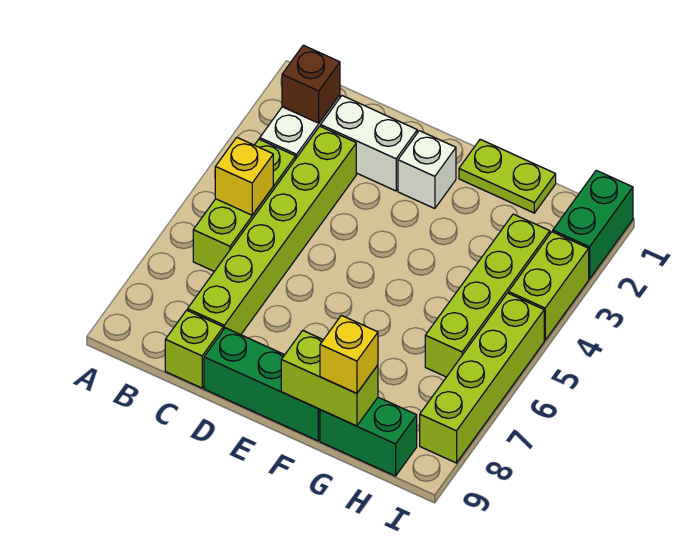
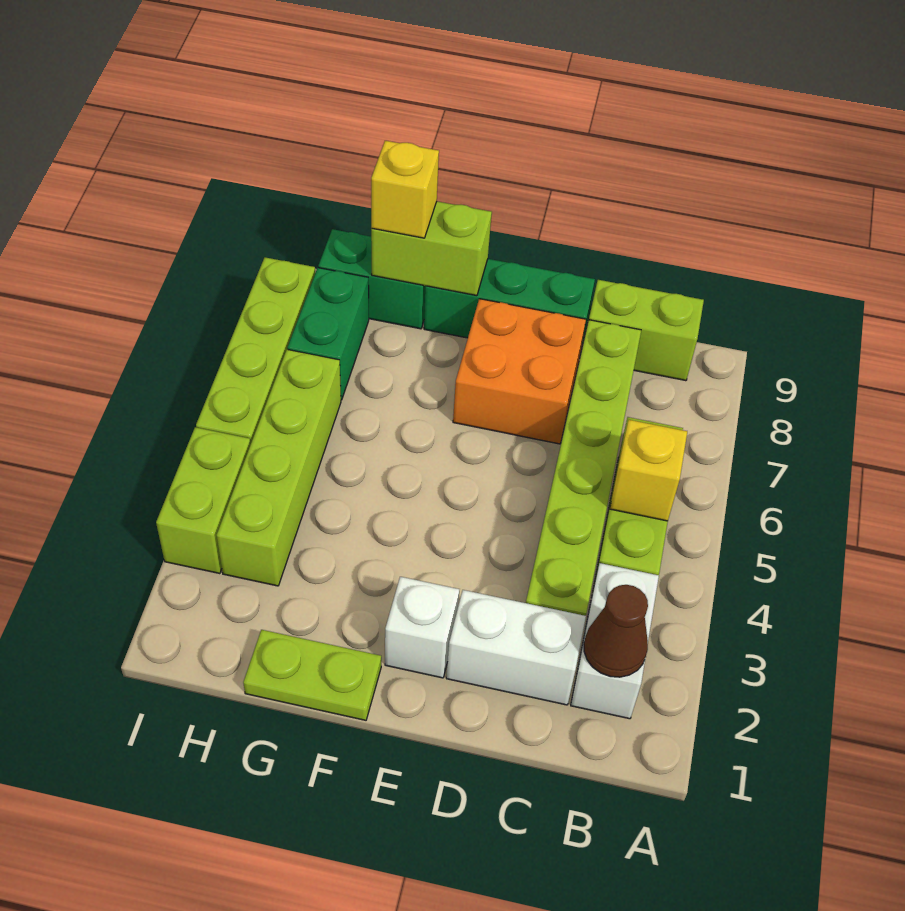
brown 1x1 brick [282,45,340,123] -> brown 1x1 cone [584,585,648,677]
lime 1x1 brick [165,310,223,388] -> lime 1x2 brick [589,280,704,381]
none -> orange 2x2 brick [453,299,586,444]
green 1x2 brick [553,170,633,279] -> green 1x2 brick moved to [287,268,369,400]

